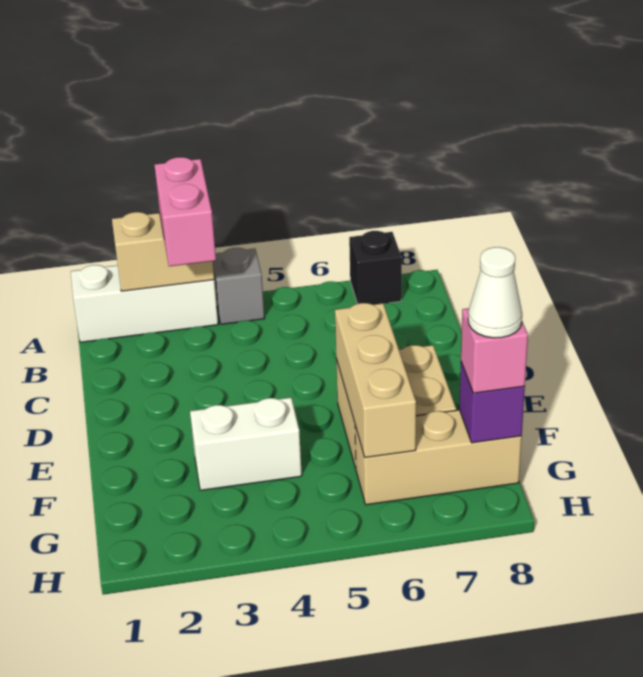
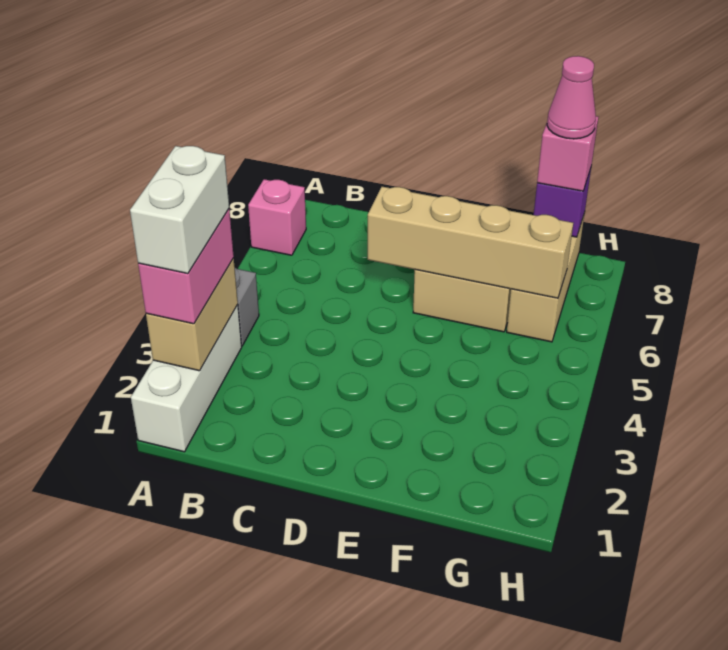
pink 1x2 brick [155,157,216,266] -> pink 1x2 brick turned to [138,209,234,324]
black 1x1 brick [349,231,402,305] -> pink 1x1 brick [248,179,306,255]
tan 1x3 brick [335,303,416,458] -> tan 1x4 brick [368,187,573,298]
white 1x2 brick [190,398,302,490] -> white 1x2 brick moved to [130,146,229,274]
white 1x1 cone [468,247,522,338] -> pink 1x1 cone [547,56,596,139]

